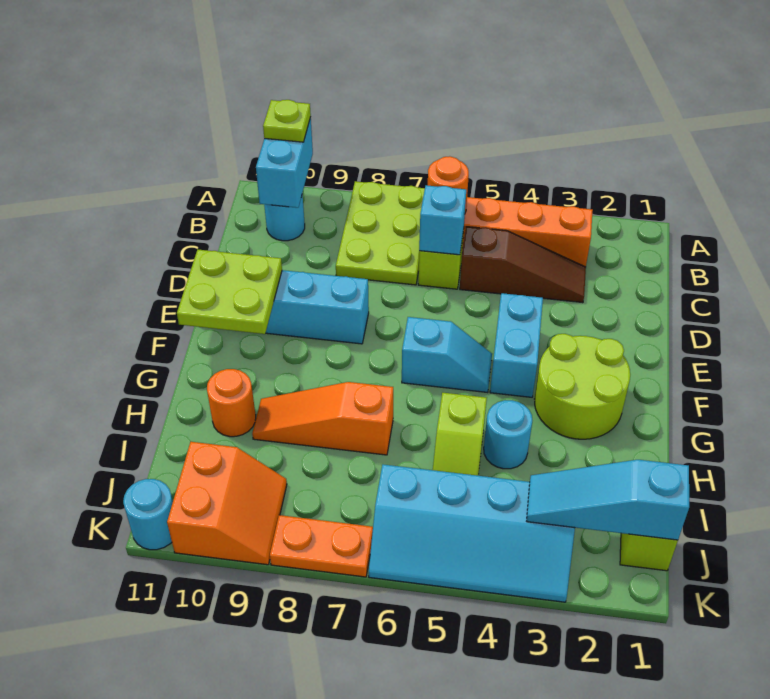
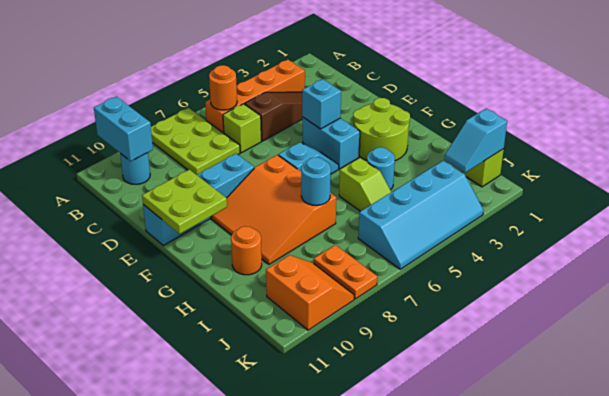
lime 1x1 plate [263,100,311,142] -> none
cyan 1x1 brick [419,185,466,255] -> cyan 1x1 brick moved to [302,79,341,129]
orange 1x3 slope [252,382,393,455] -> orange 3x3 slope [211,155,336,264]
cyan 1x3 slope [527,460,689,540] -> cyan 1x2 slope [444,109,507,173]
orange 1x2 plate [270,515,373,577] -> orange 1x2 plate turned to [314,245,377,299]
cyan 1x1 round brick [123,479,173,550] -> cyan 1x1 round brick moved to [301,157,331,205]

